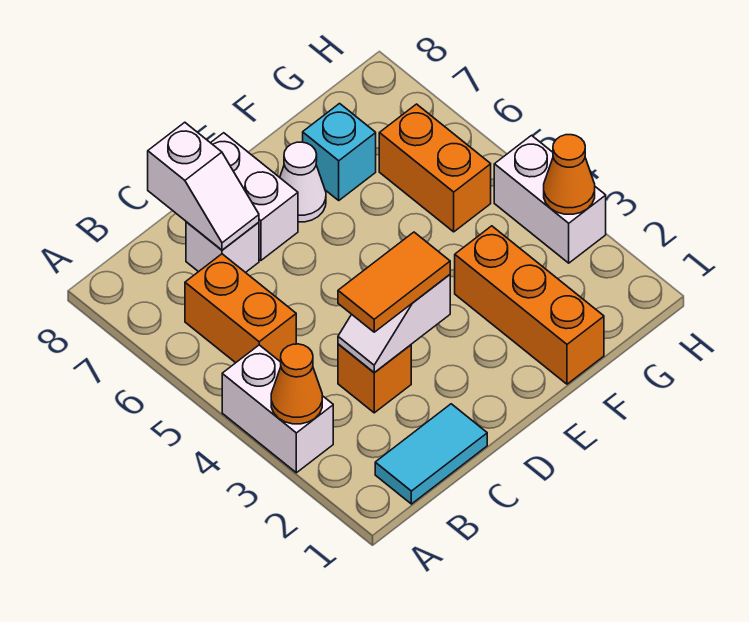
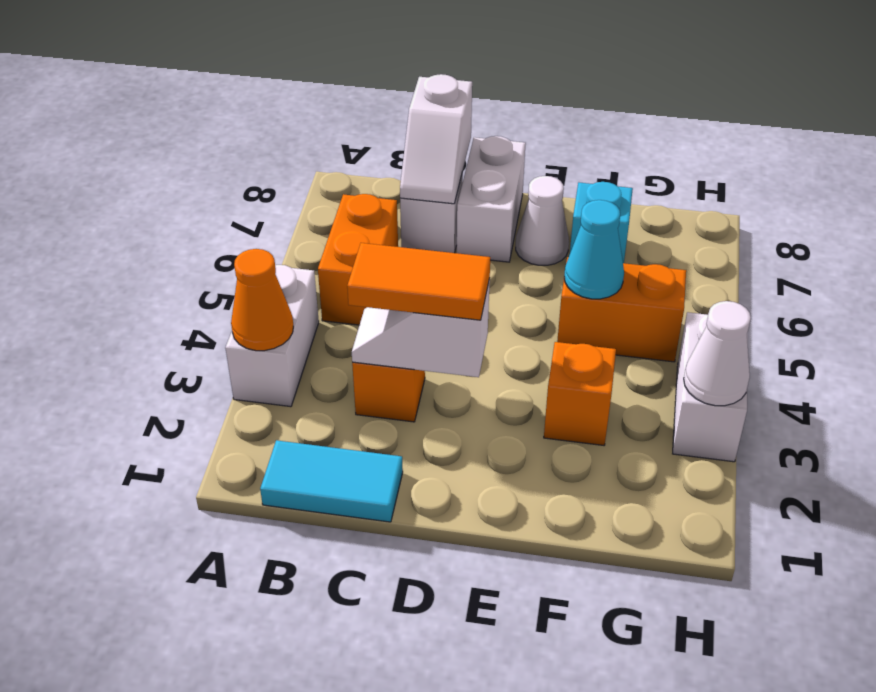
orange 1x3 brick [455,226,604,384] -> orange 1x1 brick [544,342,616,445]
none -> cyan 1x1 cone [564,200,624,299]
orange 1x2 brick [379,104,491,232] -> orange 1x2 brick turned to [557,257,686,362]
orange 1x1 cone [544,135,595,214] -> white 1x1 cone [684,301,751,406]

